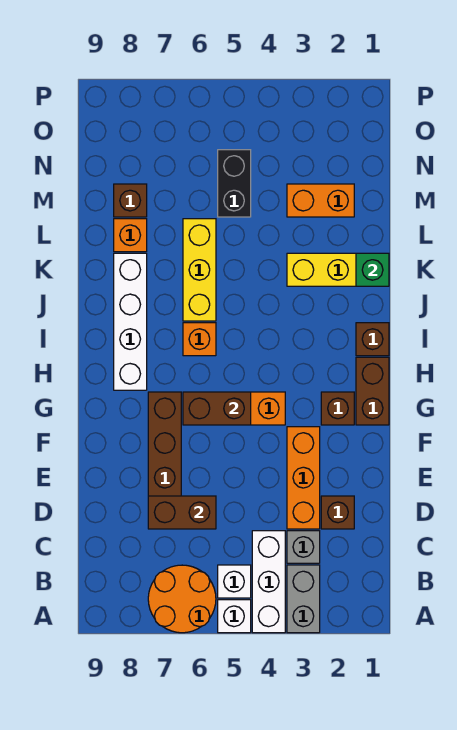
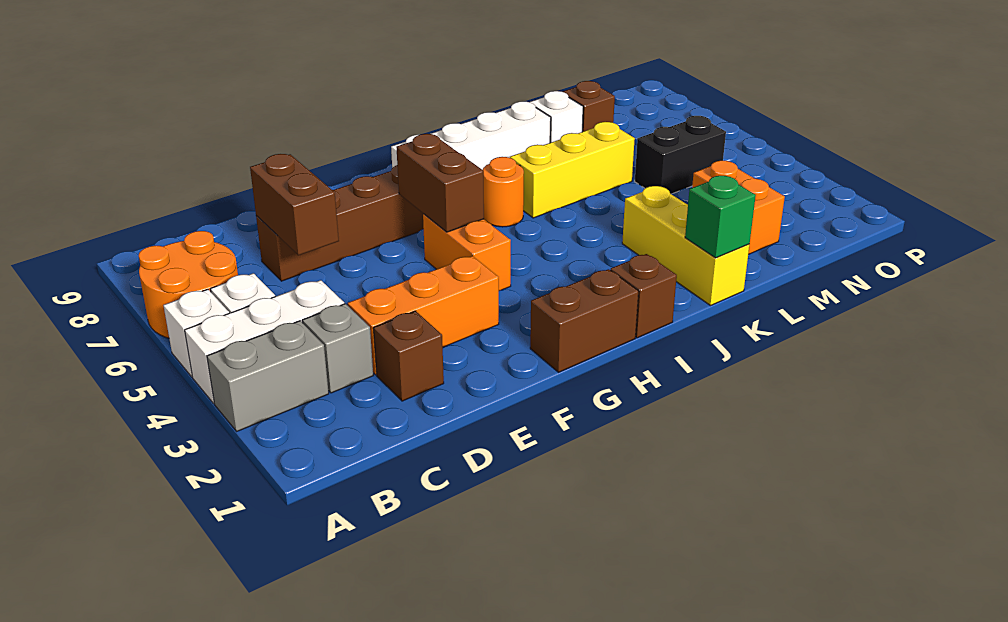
brown 1x1 brick [321,392,354,425] -> none
orange 1x1 brick [183,323,216,356] -> orange 1x1 round brick [483,157,524,227]
orange 1x1 brick [114,219,147,252] -> white 1x1 brick [530,91,583,143]

